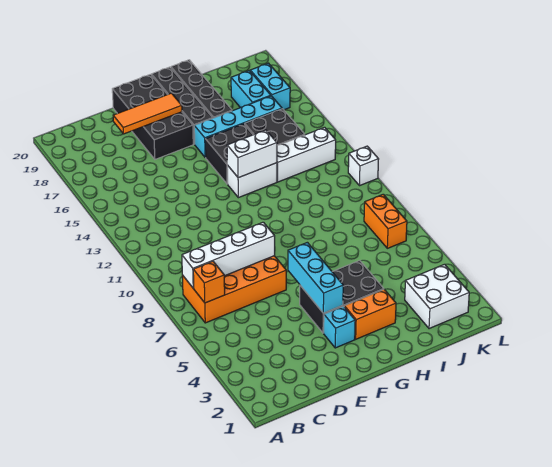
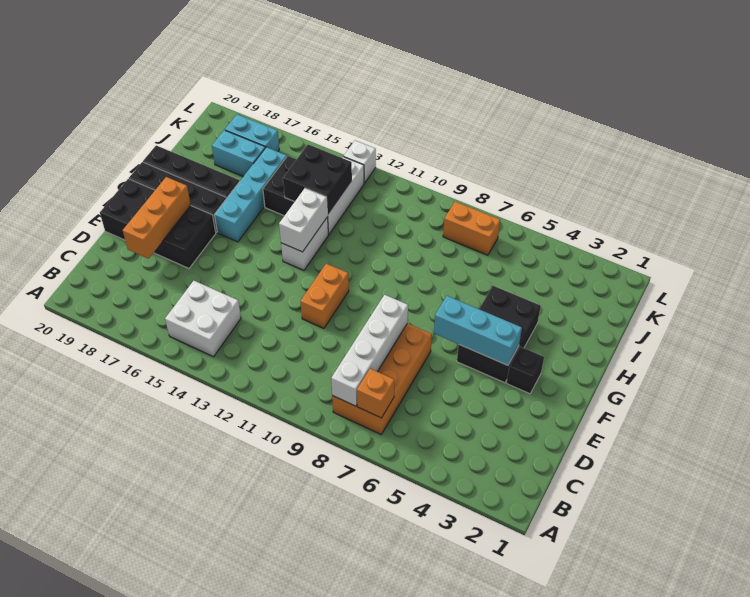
orange 1x3 tile [113,93,182,134] -> orange 1x3 brick [123,177,191,259]
cyan 1x1 brick [324,306,355,348] -> black 1x1 brick [506,347,544,394]
orange 1x2 brick [344,289,396,339] -> orange 1x2 brick moved to [301,264,349,328]
black 2x2 brick [205,124,253,184] -> black 2x2 brick moved to [283,144,352,215]
white 2x2 brick [405,264,469,329] -> white 2x2 brick moved to [165,281,241,357]
white 1x1 brick [348,146,379,186] -> white 1x1 brick moved to [344,140,376,183]

